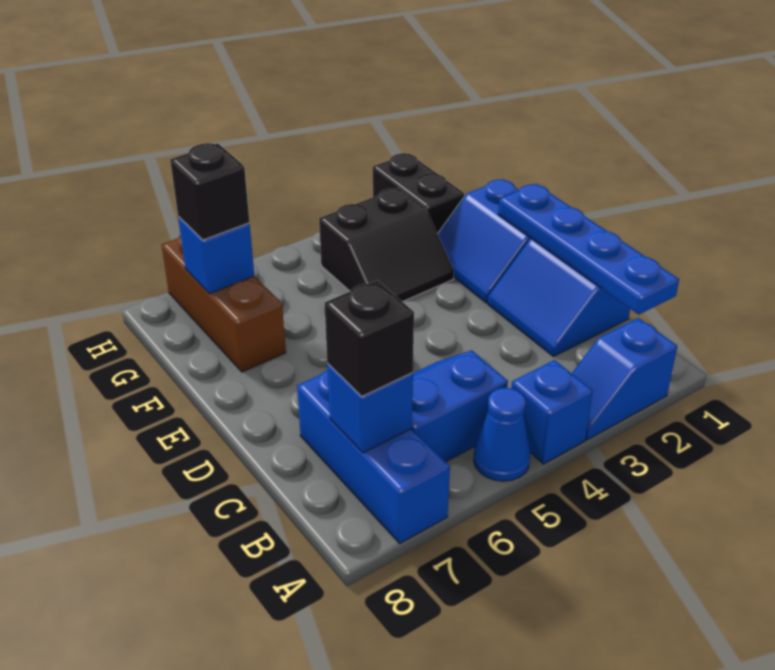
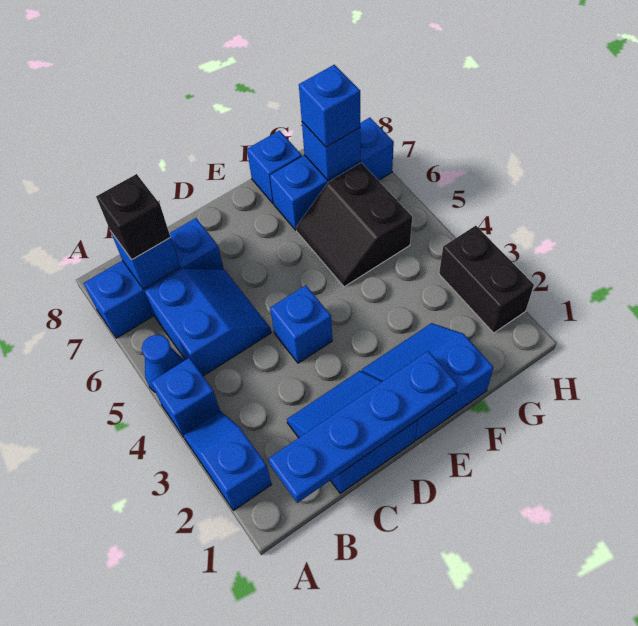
none -> blue 1x1 brick [270,285,332,363]
black 2x2 slope [319,188,454,302] -> black 2x2 slope moved to [296,163,412,287]
brown 1x3 brick [162,235,286,372] -> blue 1x3 brick [270,118,394,230]
none -> blue 1x1 brick [247,130,302,203]
black 1x2 brick [373,153,464,234] -> black 1x2 brick turned to [439,226,534,333]
black 1x1 brick [170,143,249,240] -> blue 1x1 brick [299,65,360,147]

